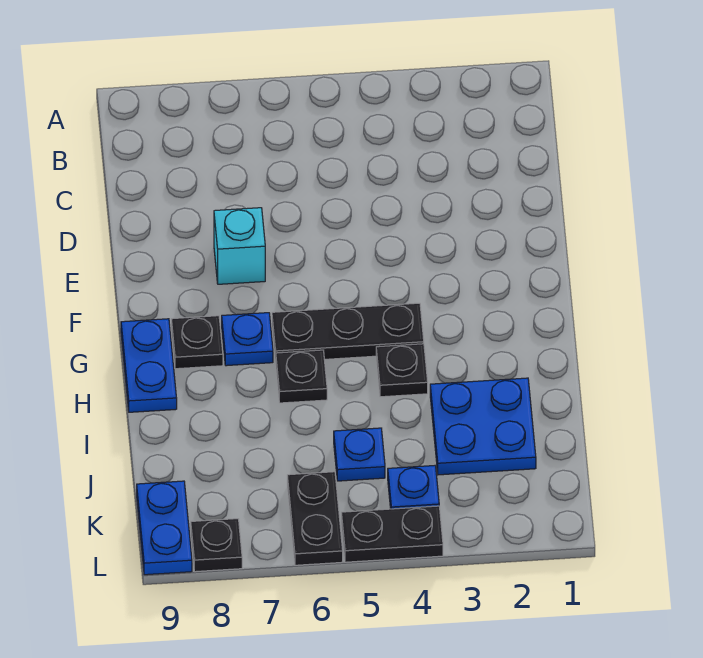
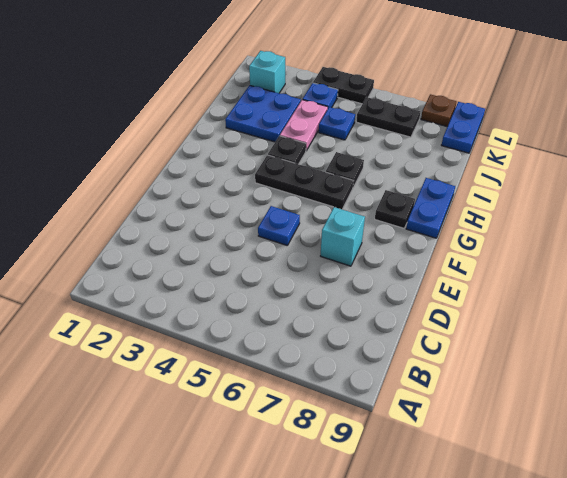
blue 1x1 plate [222,313,273,366] -> blue 1x1 plate moved to [258,206,300,245]
none -> pink 1x2 plate [280,100,328,151]
none -> cyan 1x1 brick [249,51,285,93]
black 1x2 plate [287,472,343,565] -> black 1x2 plate turned to [356,97,420,137]
black 1x1 plate [191,519,242,572] -> brown 1x1 plate [421,94,457,127]

